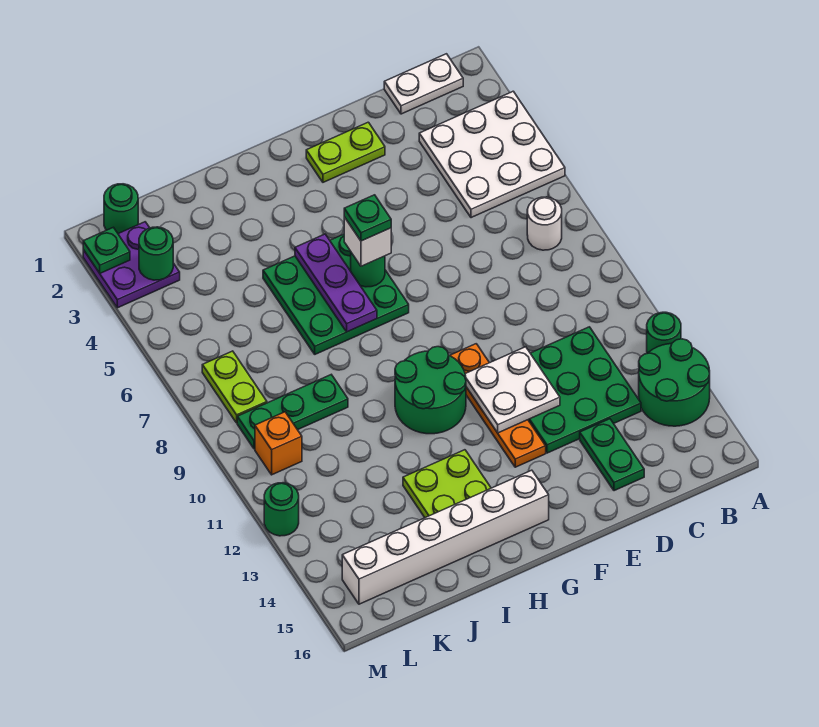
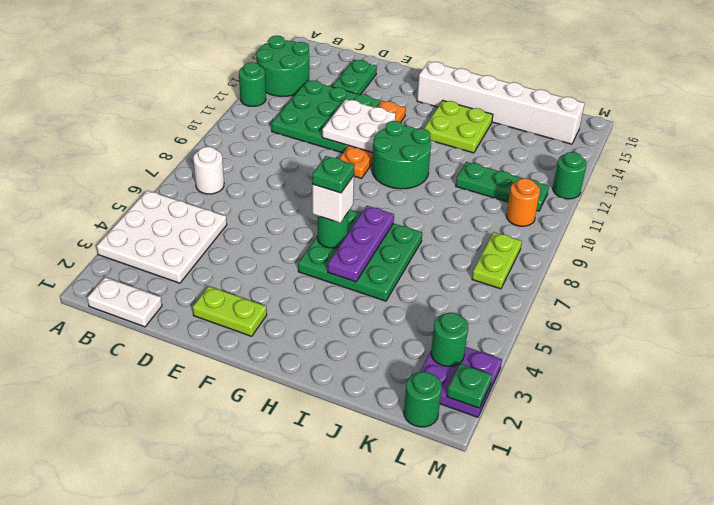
green 1x3 plate [237,375,348,449] -> green 1x3 plate moved to [456,162,549,211]
orange 1x1 brick [255,412,302,475] -> orange 1x1 round brick [506,178,540,226]

